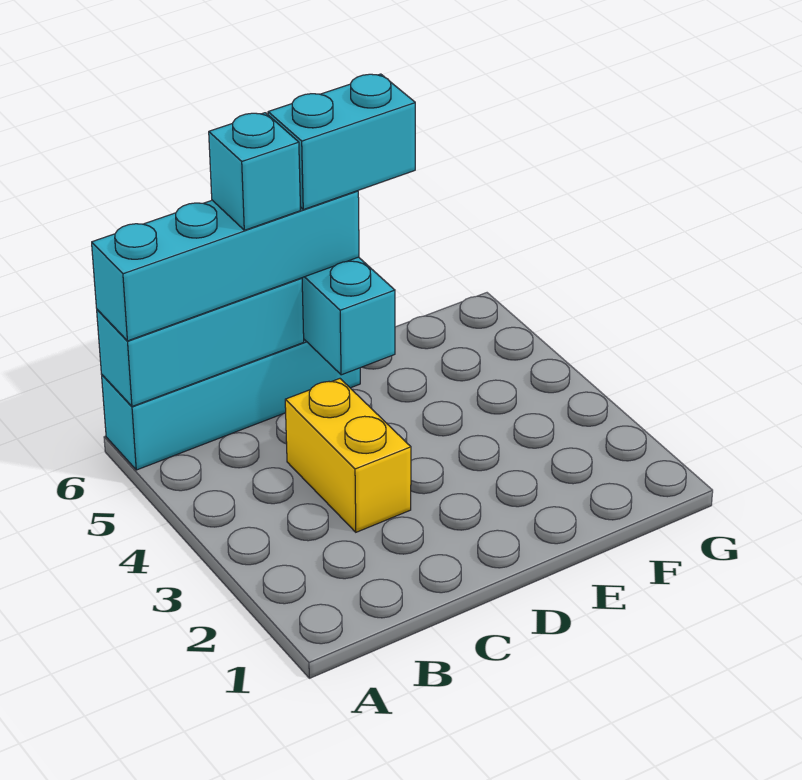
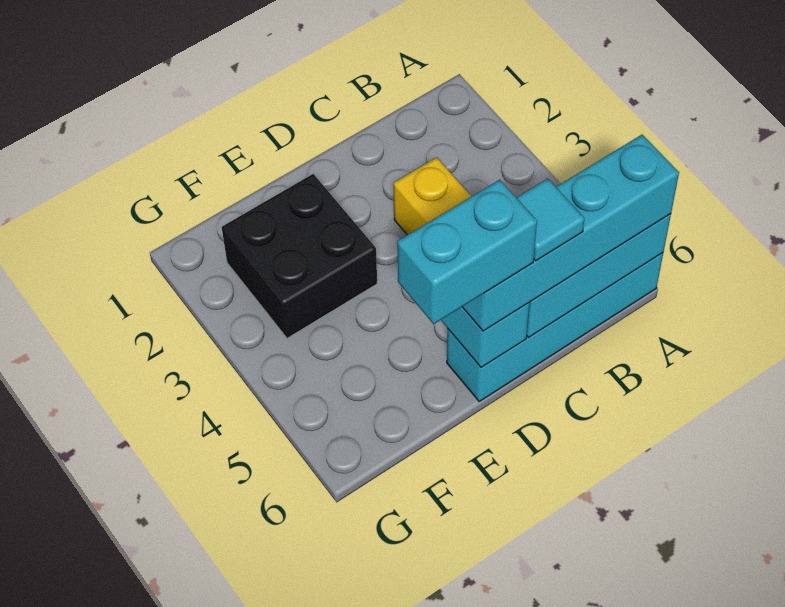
cyan 1x1 brick [209,113,300,230] -> cyan 1x1 tile [516,179,584,261]
none -> black 2x2 brick [222,174,377,338]

